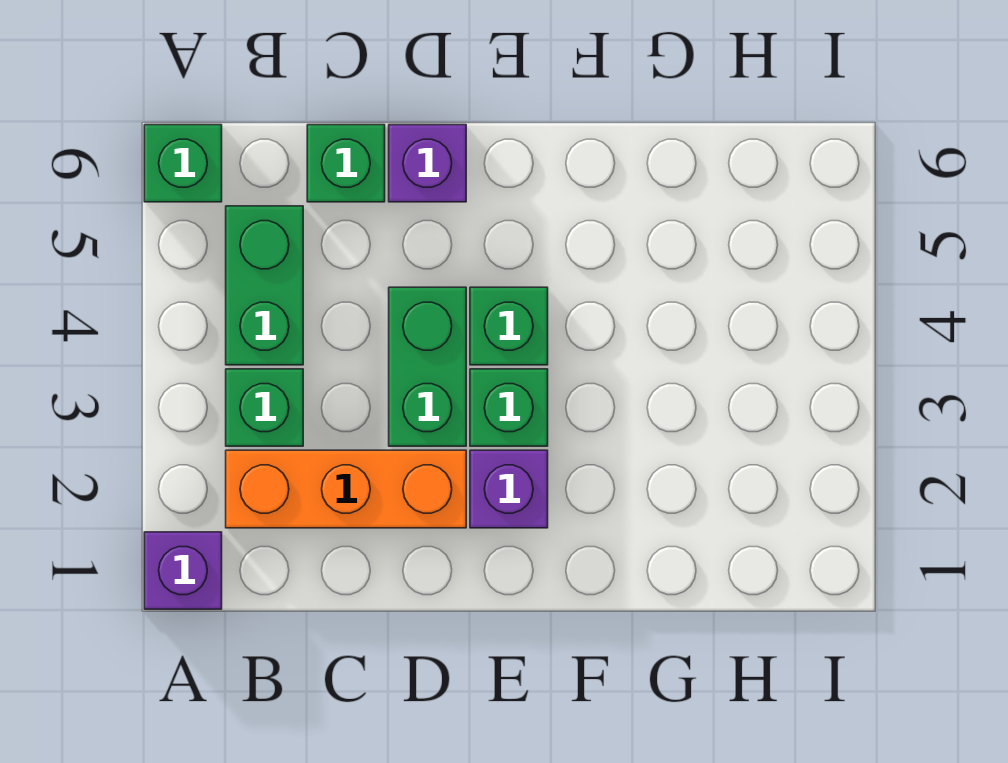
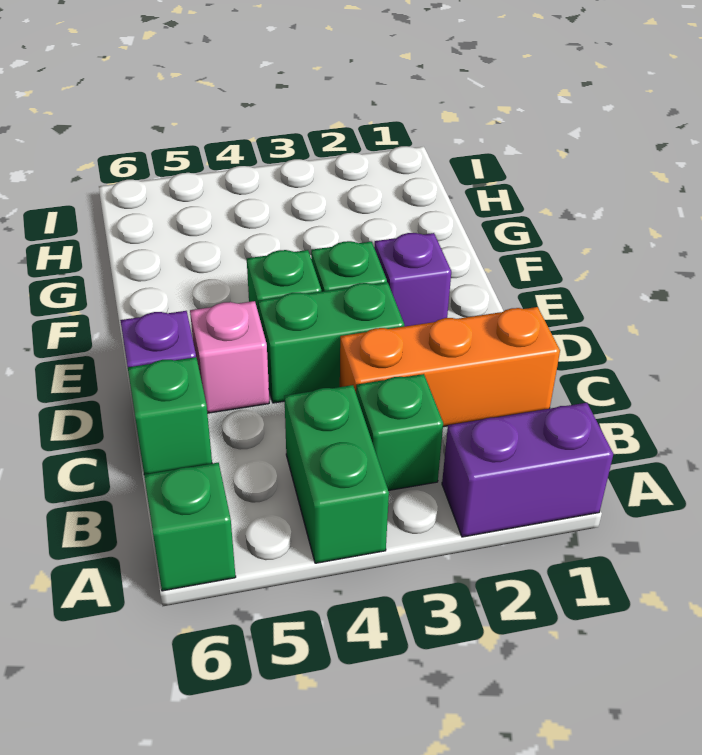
purple 1x1 brick [144,532,222,609] -> purple 1x2 brick [442,403,613,537]
orange 1x3 brick [226,450,466,528] -> orange 1x3 brick turned to [340,307,560,427]
green 1x2 brick [226,206,303,365] -> green 1x2 brick turned to [284,385,389,563]
none -> pink 1x1 brick [190,301,269,413]

